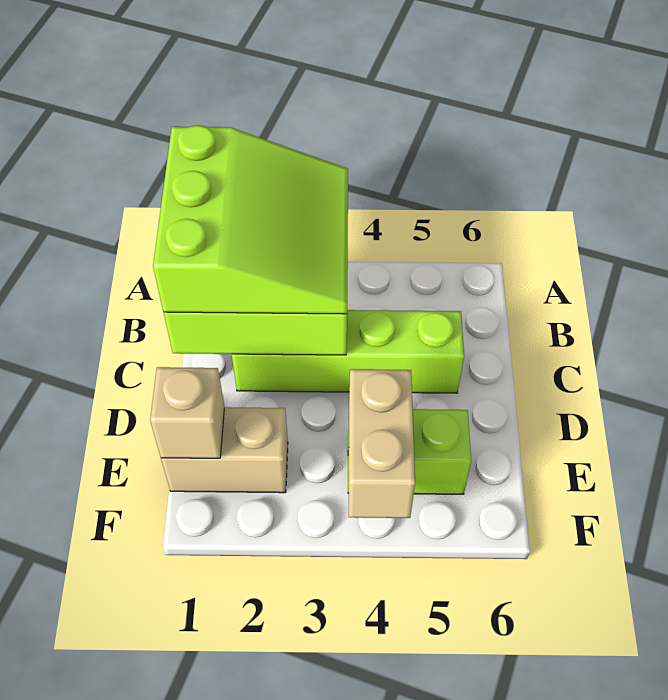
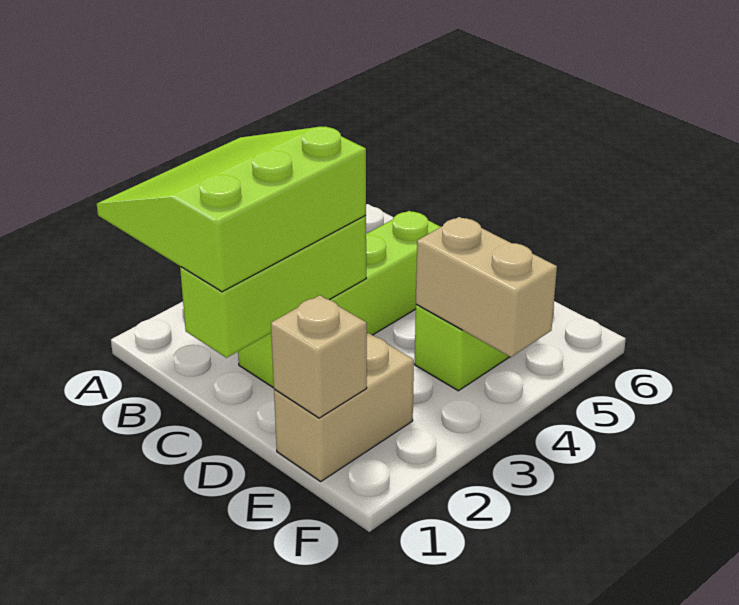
lime 3x3 slope [153,125,348,314] -> lime 3x3 slope turned to [97,127,366,292]

